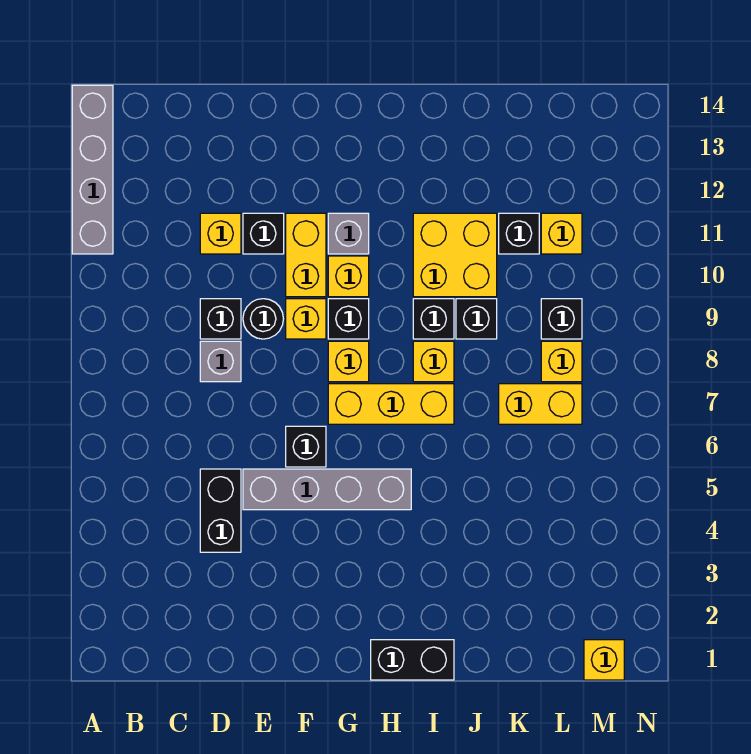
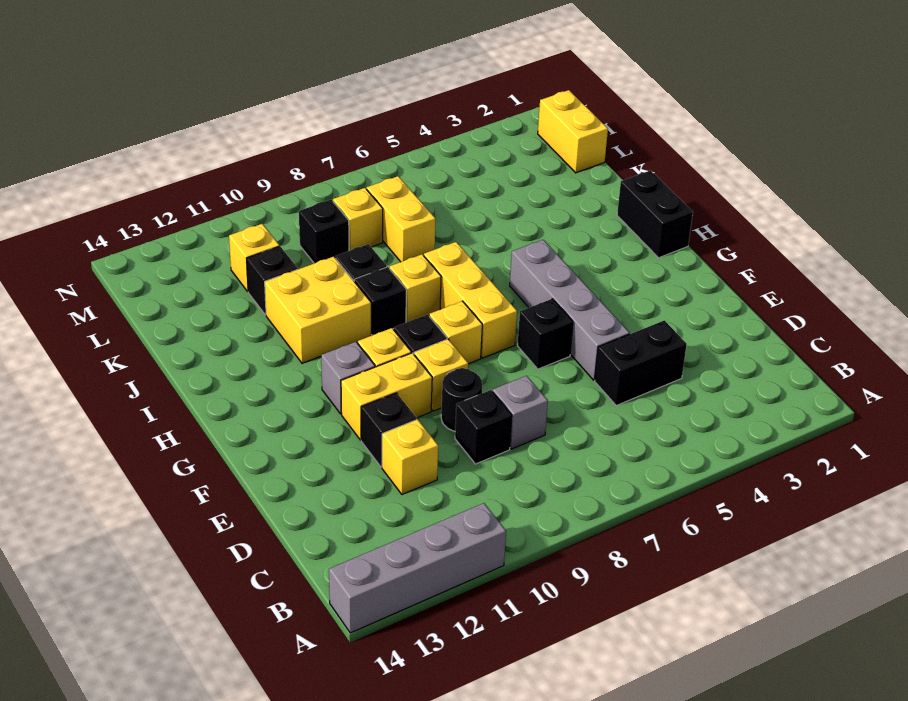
yellow 1x1 brick [584,640,624,680] -> yellow 1x2 brick [538,90,608,173]

